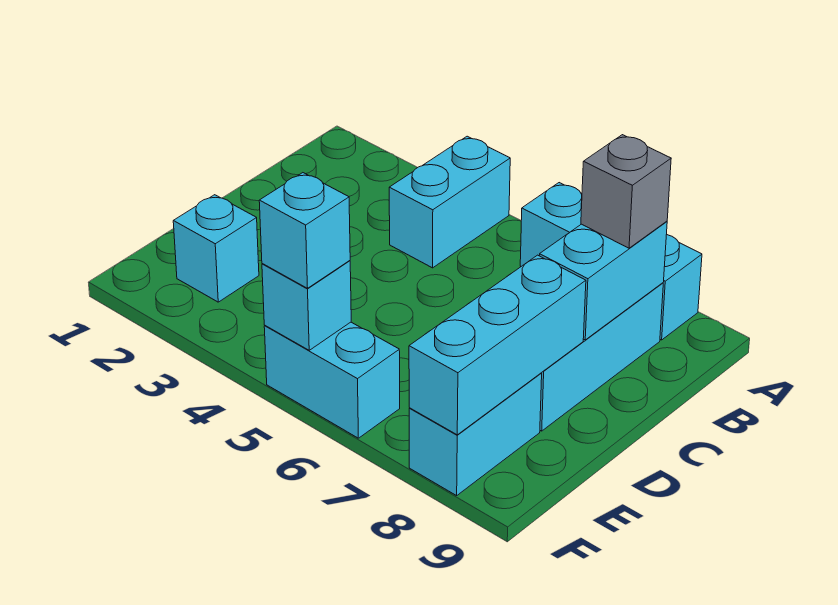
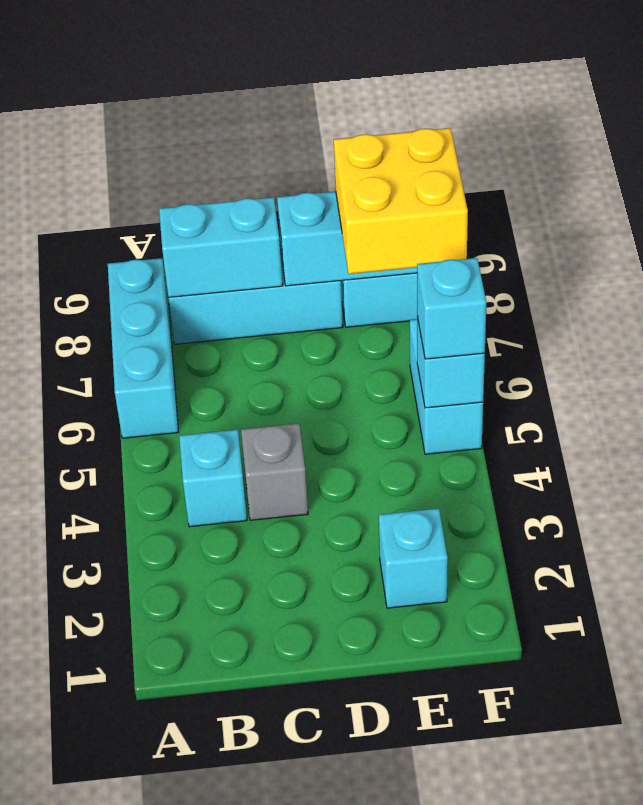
cyan 1x2 brick [389,136,510,268] -> cyan 1x1 brick [179,430,247,527]
grey 1x1 brick [581,135,671,248] -> grey 1x1 brick moved to [241,423,308,520]
none -> yellow 2x2 brick [334,128,468,274]

